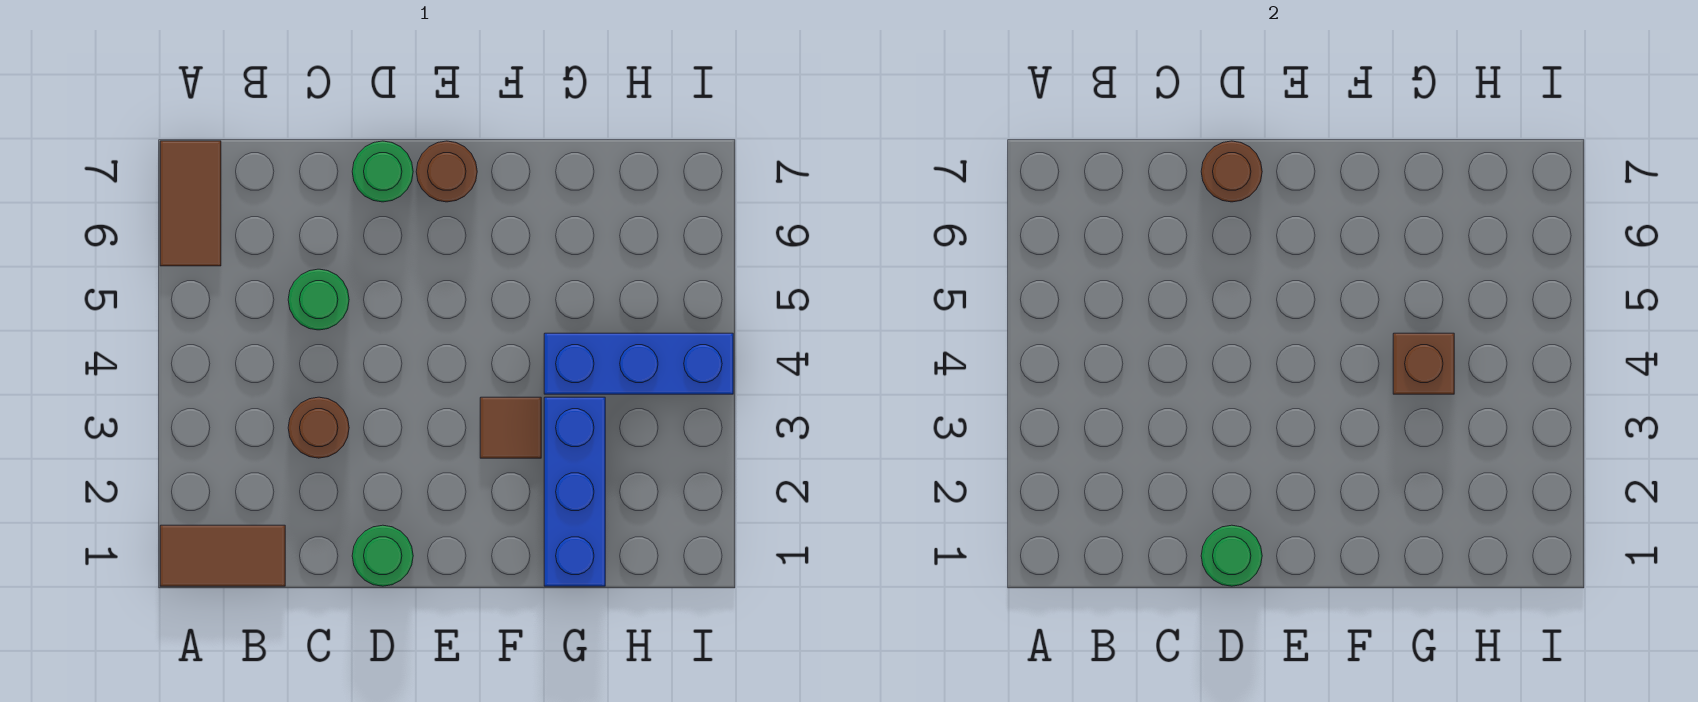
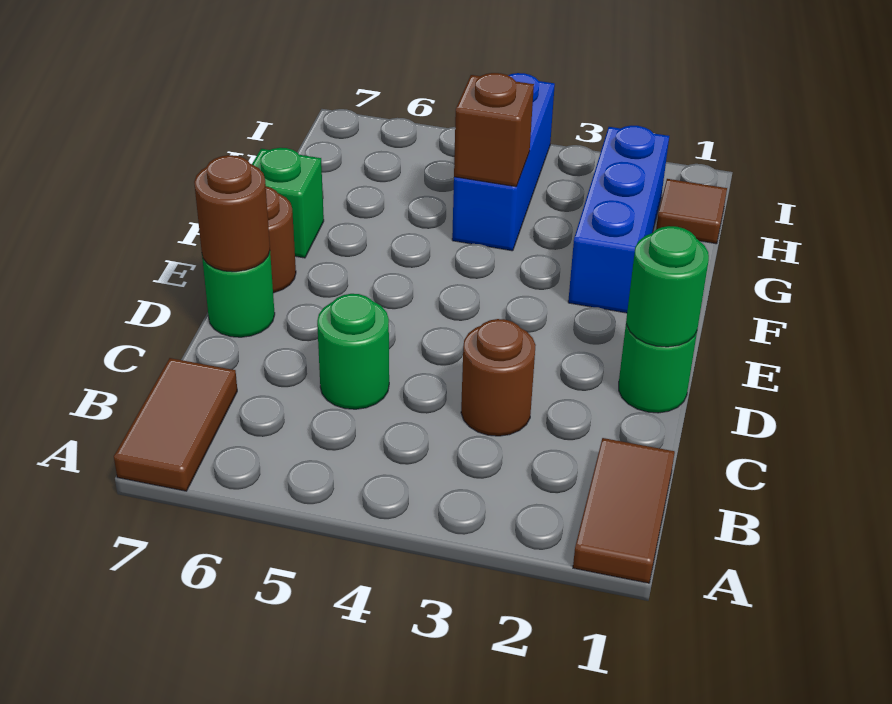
brown 1x2 tile [160,141,221,266] -> brown 1x2 tile turned to [114,358,237,491]
brown 1x1 tile [480,397,541,458] -> brown 1x1 tile moved to [656,179,727,244]
none -> green 1x1 brick [252,148,324,258]
blue 1x3 brick [544,397,605,586] -> blue 1x3 brick turned to [568,126,669,313]

